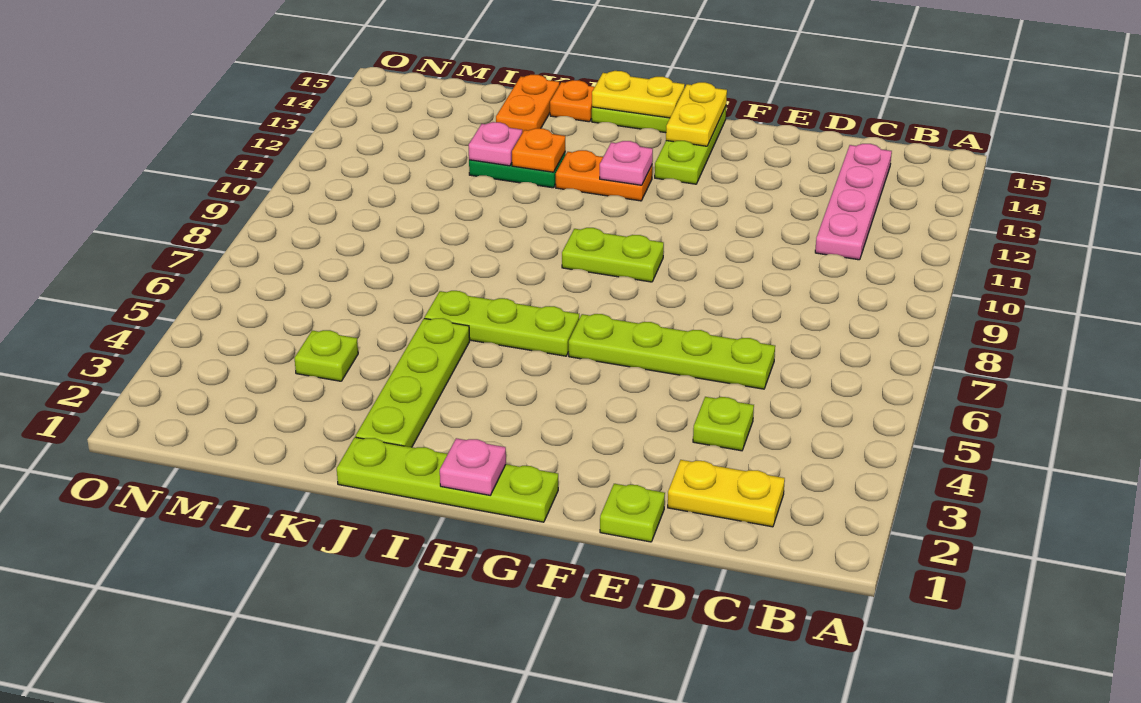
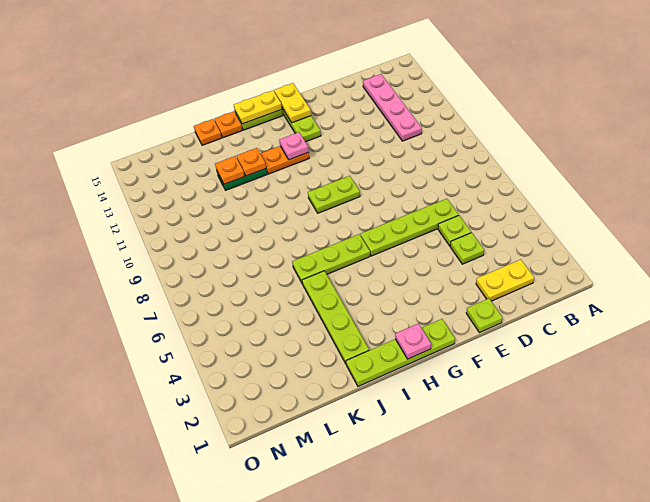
pink 1x1 plate [469,122,522,166] -> orange 1x1 plate [215,156,245,184]
orange 1x2 plate [496,75,559,133] -> orange 1x1 plate [194,119,222,145]
lime 1x1 plate [295,330,358,381] -> lime 1x1 plate moved to [438,216,471,246]

